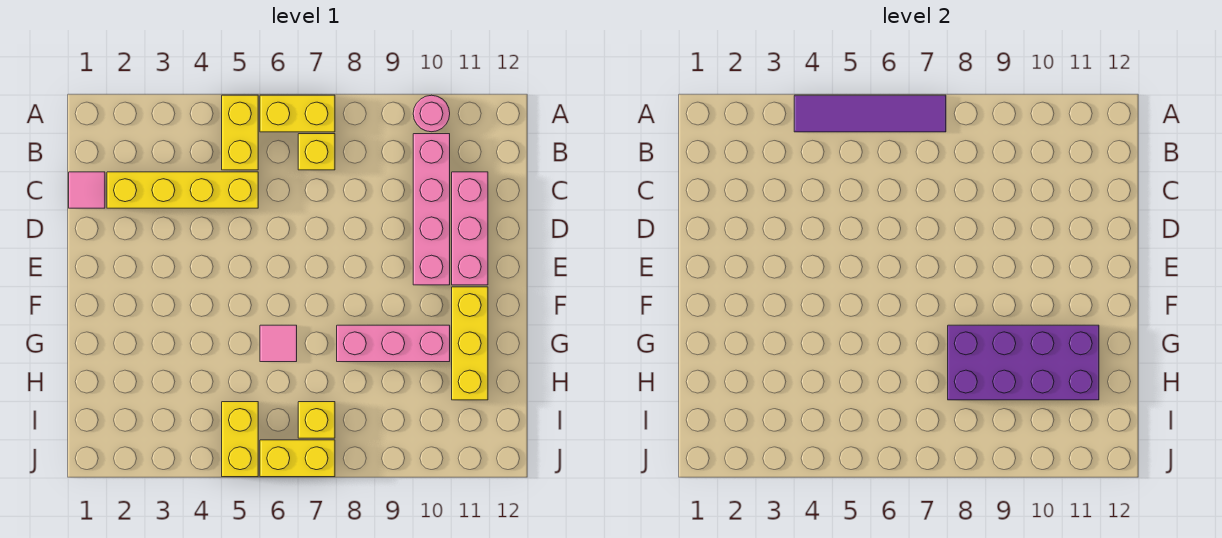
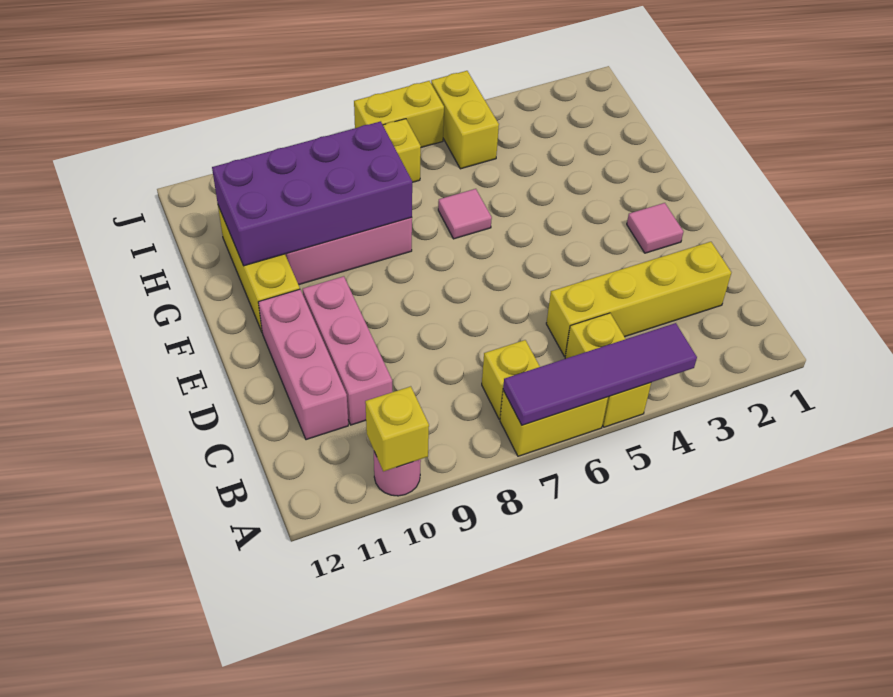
none -> yellow 1x1 brick [365,386,429,471]
pink 1x4 brick [413,134,450,285] -> pink 1x3 brick [303,276,392,425]
pink 1x1 tile [69,172,105,208] -> pink 1x1 tile moved to [627,203,683,253]

